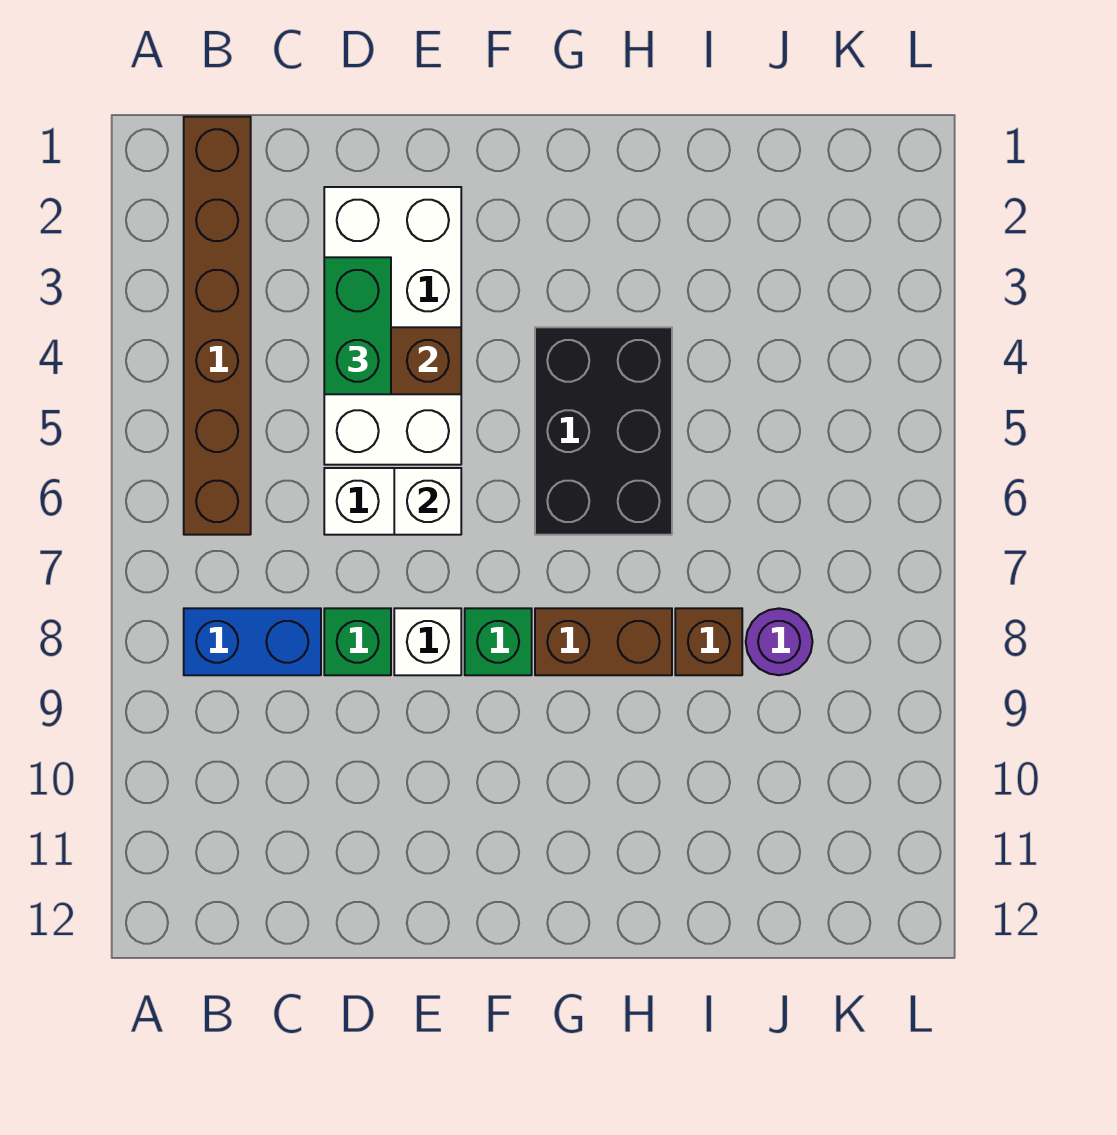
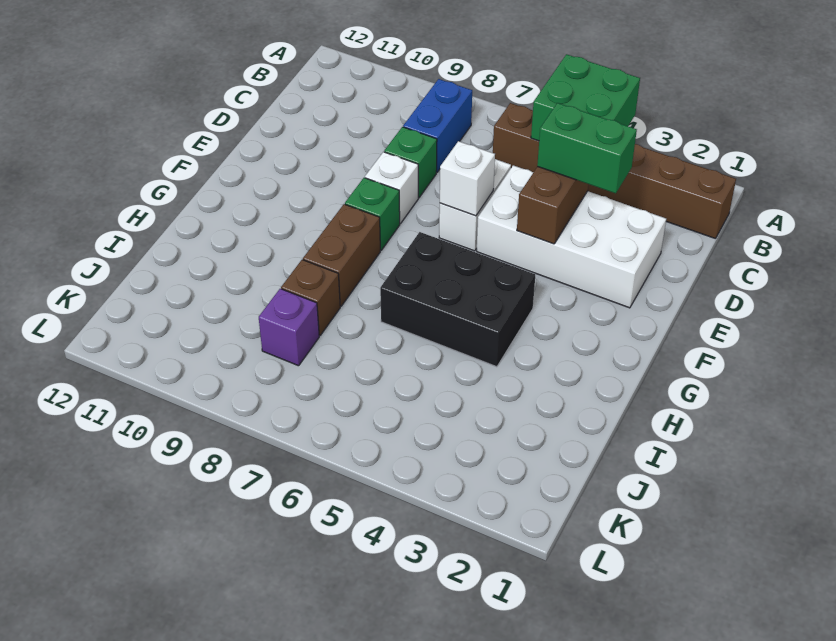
none -> green 2x2 brick [531,54,640,141]
purple 1x1 round brick [746,608,812,675] -> purple 1x1 brick [259,289,319,366]

